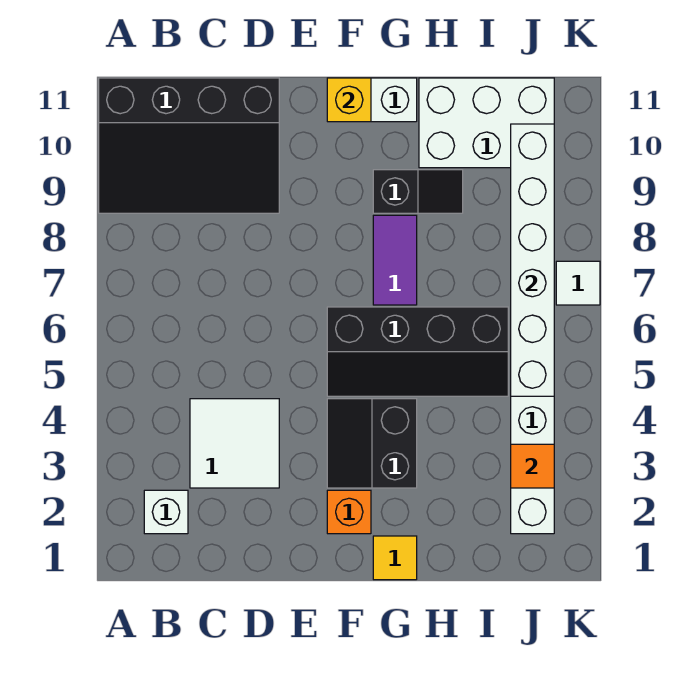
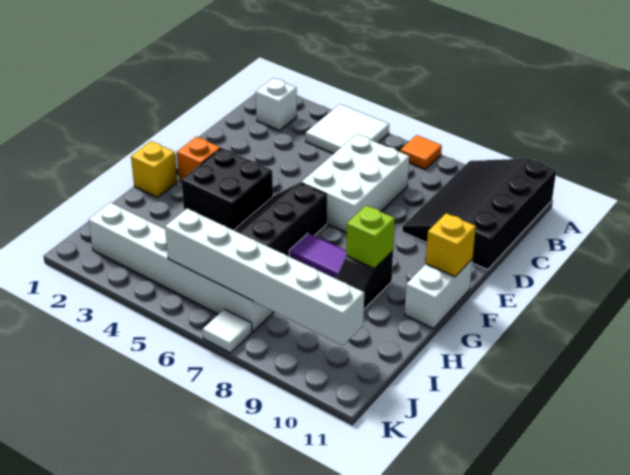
white 2x2 tile [190,399,279,488] -> white 2x2 tile moved to [306,104,389,154]
black 2x2 slope [327,399,417,488] -> black 2x2 brick [181,148,273,230]
yellow 1x1 tile [373,536,417,580] -> yellow 1x1 brick [131,141,177,197]
none -> lime 1x1 brick [346,205,395,268]
white 2x3 brick [419,78,554,168] -> white 2x3 brick moved to [301,134,409,233]
orange 1x1 tile [511,444,554,488] -> orange 1x1 tile moved to [400,135,442,169]

